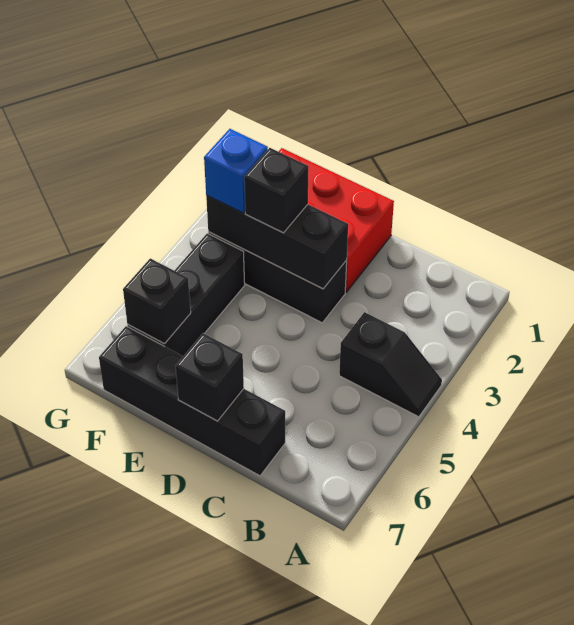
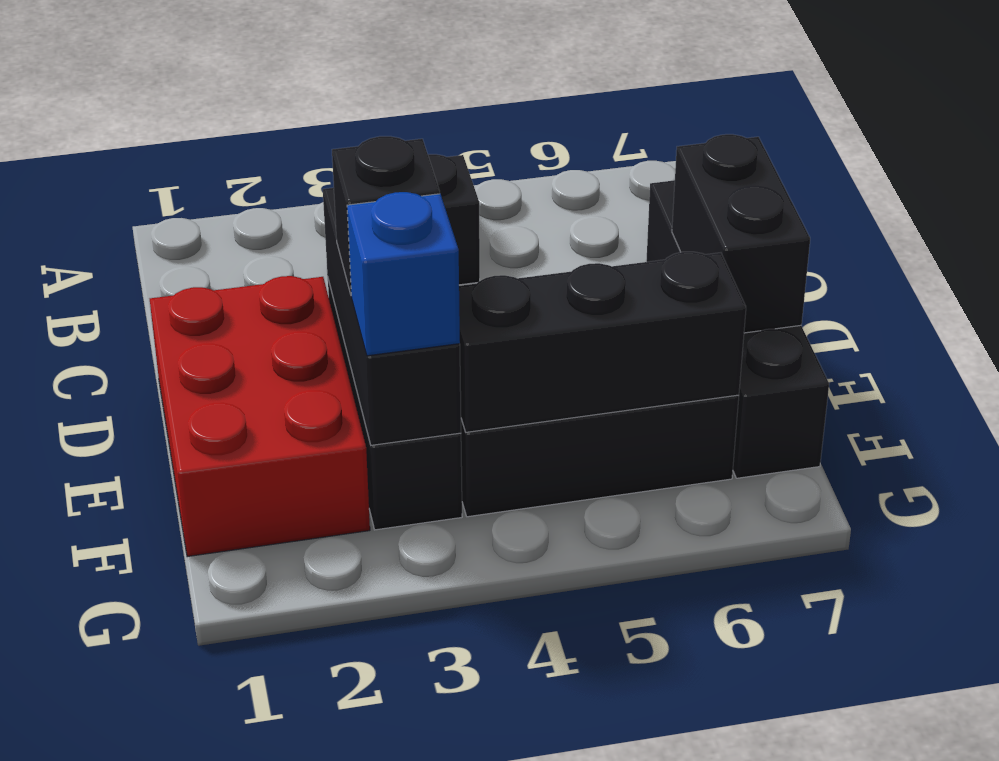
black 1x1 brick [175,333,244,421] -> black 1x2 brick [672,134,810,333]
black 1x1 brick [123,258,191,344] -> black 1x3 brick [459,252,746,432]

